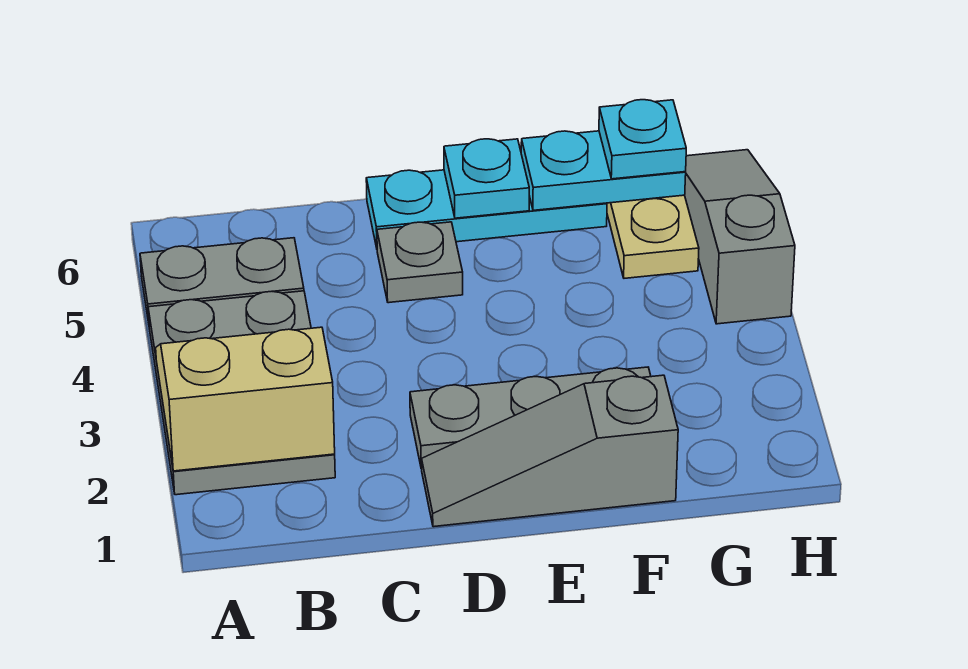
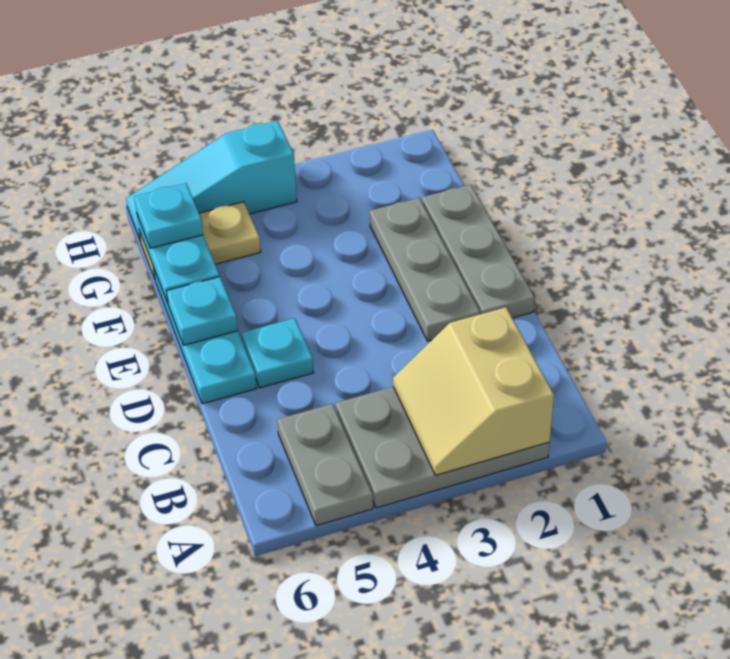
grey 1x3 slope [421,375,678,527] -> grey 1x3 plate [422,185,535,318]
grey 1x1 plate [377,222,463,303] -> cyan 1x1 plate [242,318,313,388]
grey 1x3 slope [685,150,795,324] -> cyan 1x3 slope [126,120,297,241]

